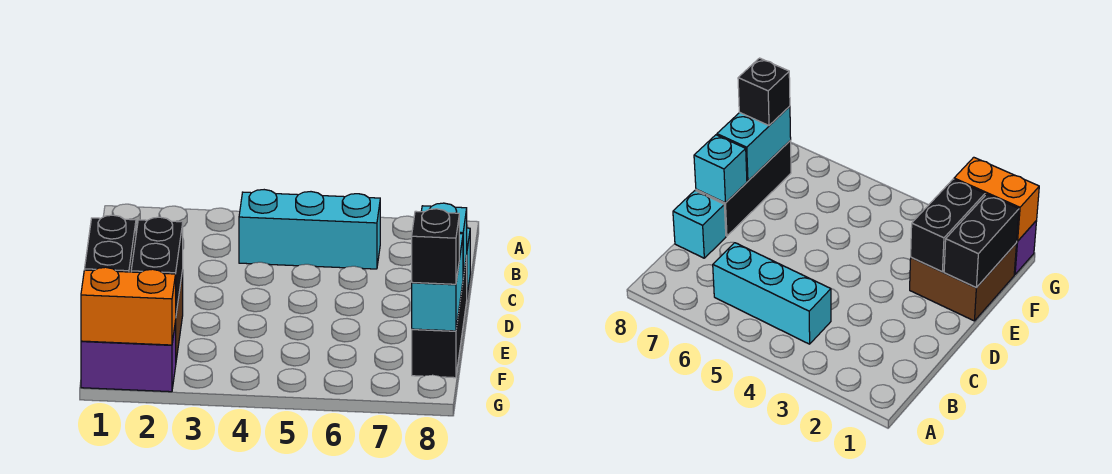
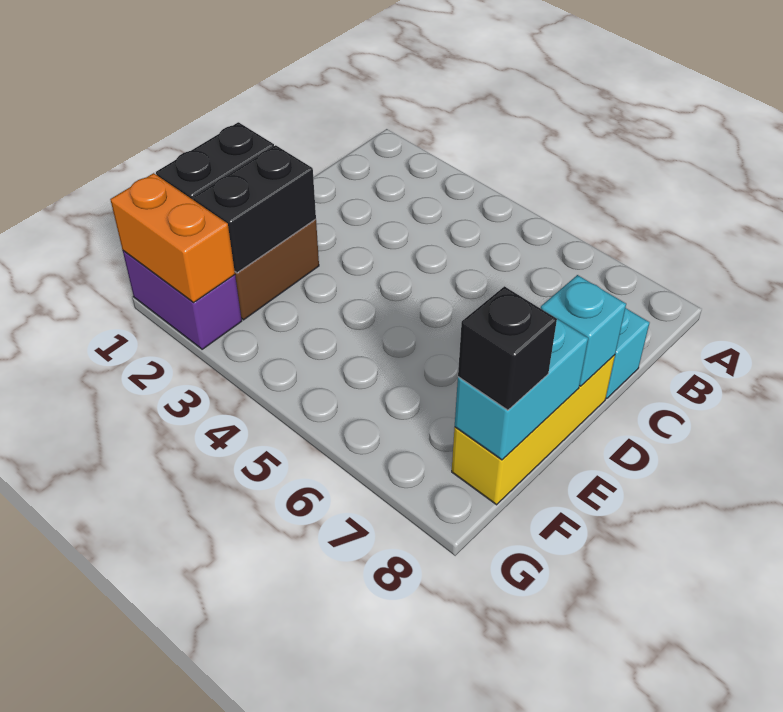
cyan 1x3 brick [239,190,380,269] -> none
black 1x3 brick [412,256,467,378] -> yellow 1x3 brick [452,355,615,505]

